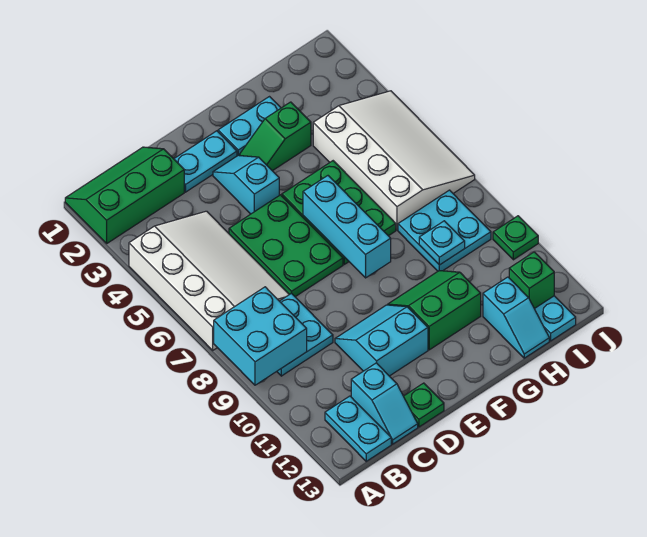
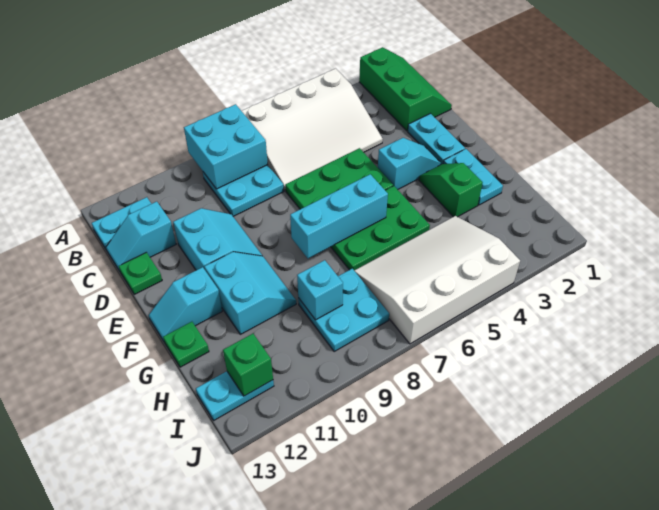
green 2x2 slope [388,271,481,350] -> cyan 2x2 slope [204,252,296,334]
white 3x4 slope [313,91,475,230] -> white 3x4 slope turned to [354,216,520,344]
cyan 1x1 plate [419,221,465,265] -> cyan 1x1 brick [297,260,343,320]
cyan 1x2 slope [483,277,549,358] -> cyan 1x2 slope moved to [149,267,222,341]
green 1x1 plate [493,216,538,260] -> green 1x1 plate moved to [163,322,209,367]

